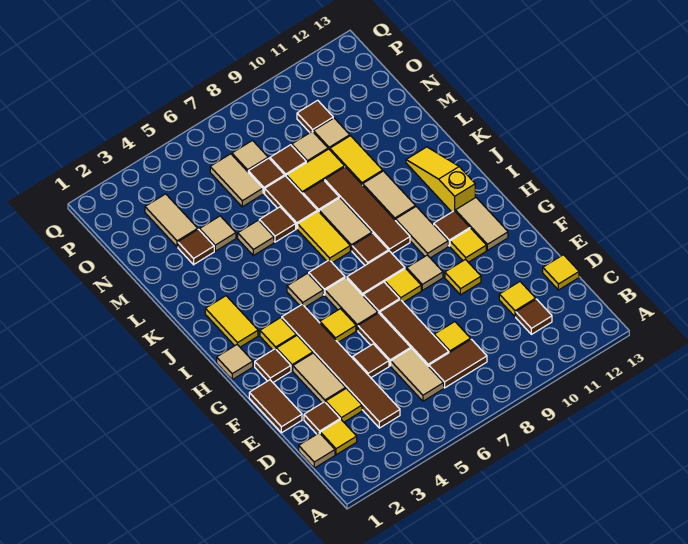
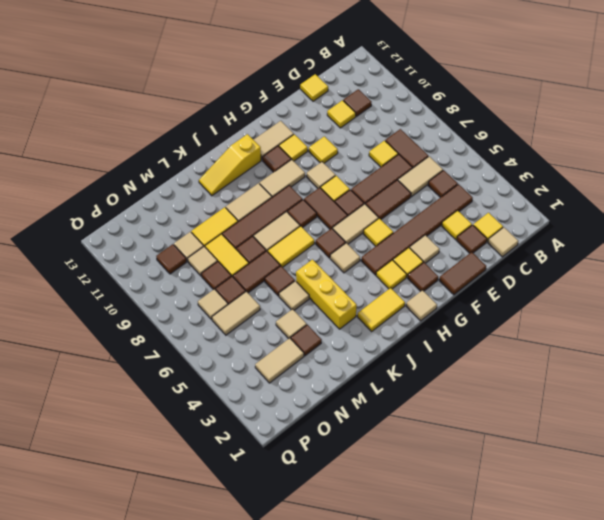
tan 1x2 tile [293,353,346,403] -> tan 1x1 tile [410,235,440,263]
brown 1x1 tile [353,344,389,378] -> brown 1x1 tile moved to [428,170,458,198]
none -> yellow 1x3 brick [296,260,357,329]

